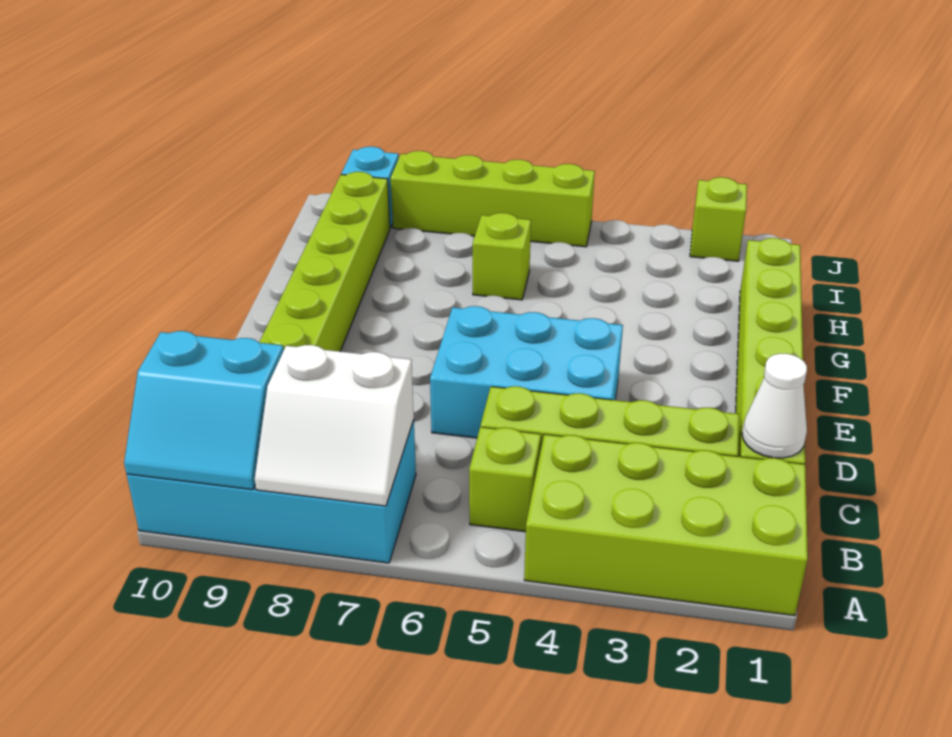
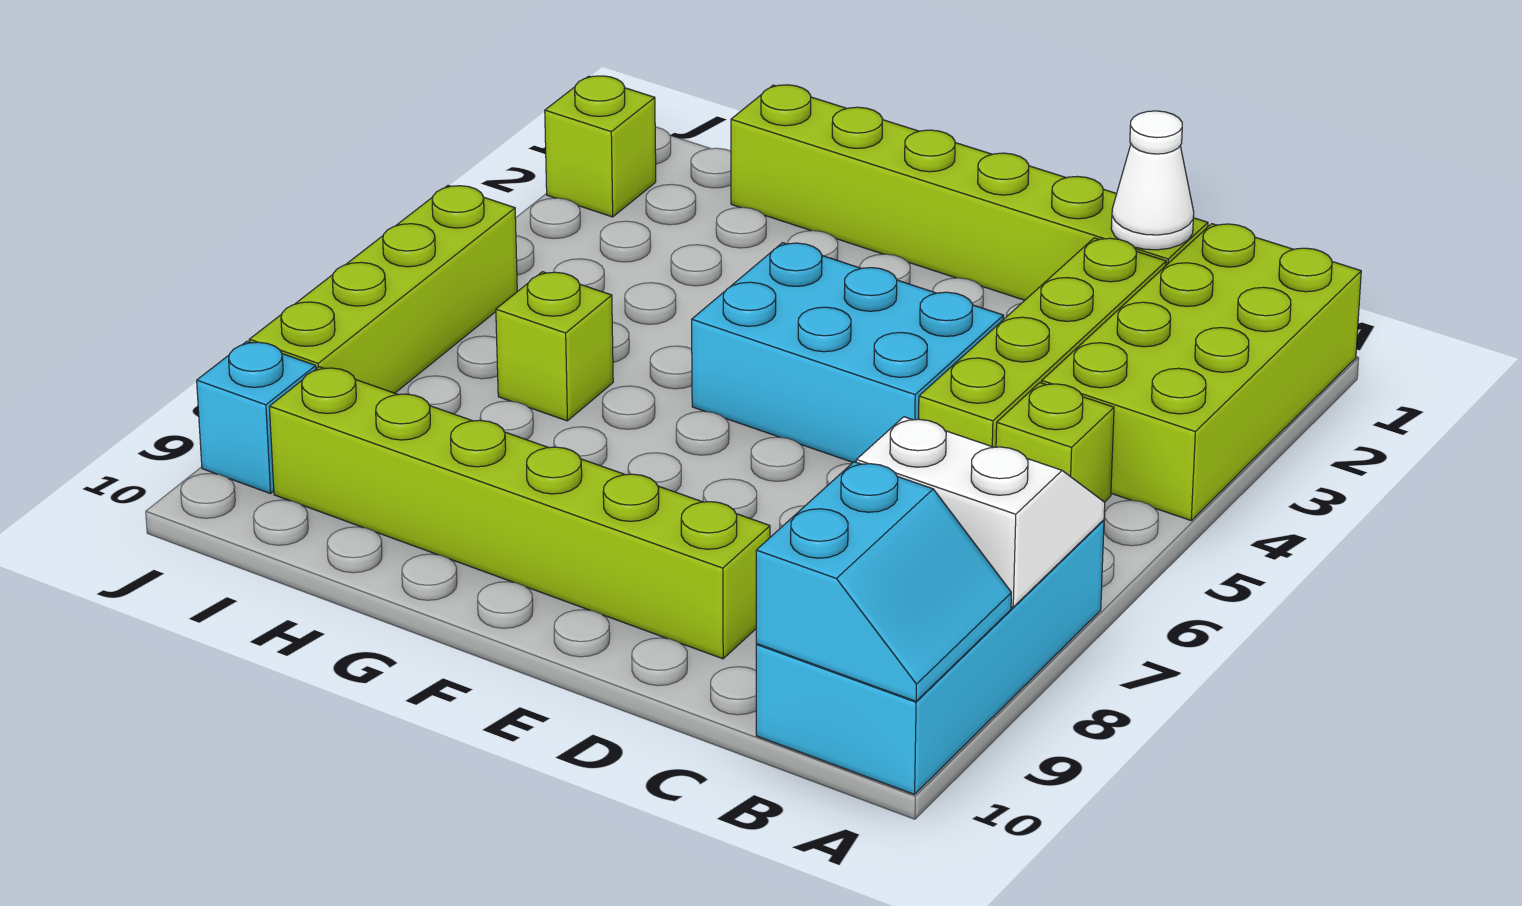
white 2x2 slope [255,345,414,506] -> white 2x2 slope turned to [856,417,1105,607]
cyan 2x3 brick [430,306,623,438] -> cyan 2x3 brick turned to [692,243,1004,462]

